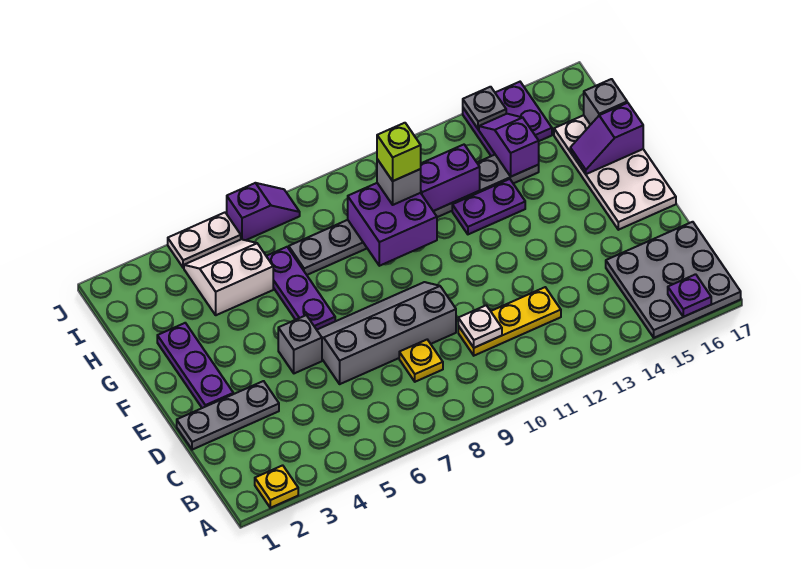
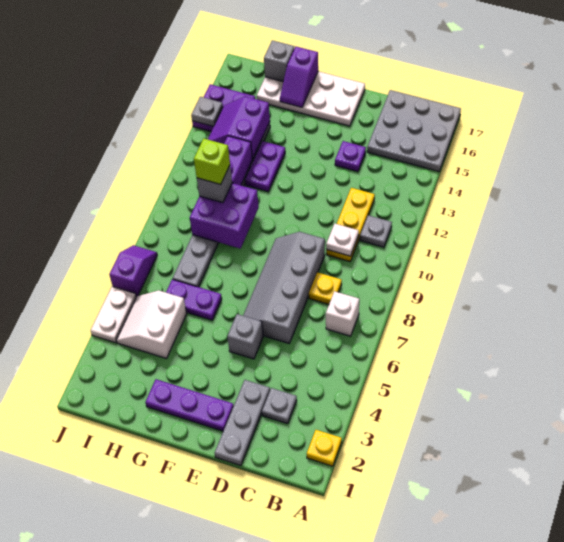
purple 1x1 plate [668,274,711,317] -> purple 1x1 plate moved to [335,141,366,172]
none -> white 1x1 brick [326,291,359,336]
none -> grey 1x1 plate [360,215,392,247]
none -> grey 1x1 plate [262,388,297,424]
purple 1x3 plate [266,247,335,330] -> purple 1x2 plate [166,279,222,320]
purple 1x2 slope [479,114,539,177] -> purple 2x2 slope [208,96,270,159]

